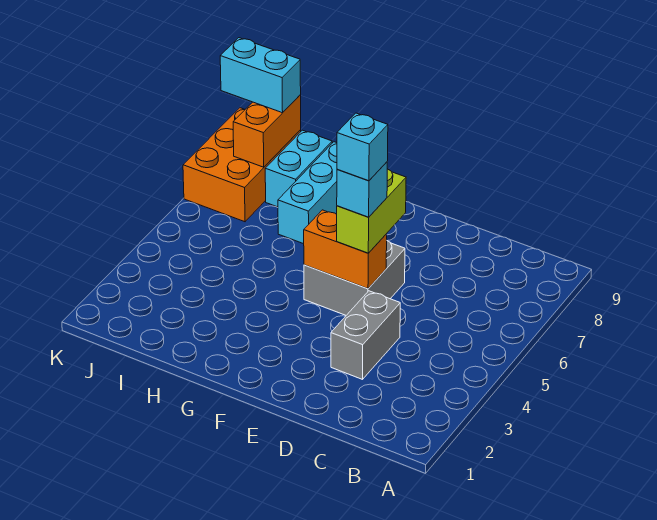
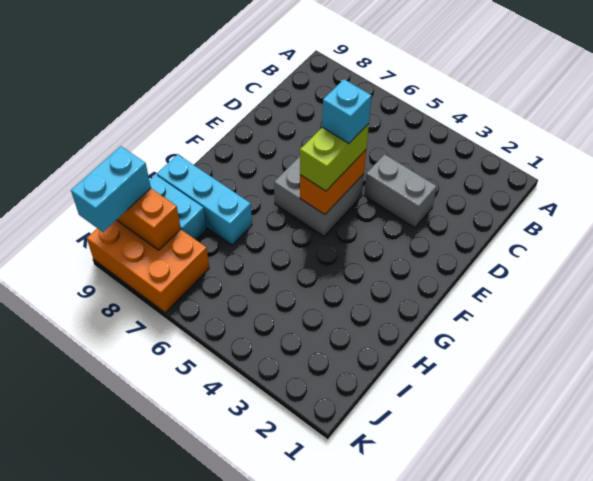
lime 1x2 brick [337,169,406,253] -> lime 1x2 brick turned to [300,124,369,191]
cyan 1x1 brick [337,113,388,181] -> none

